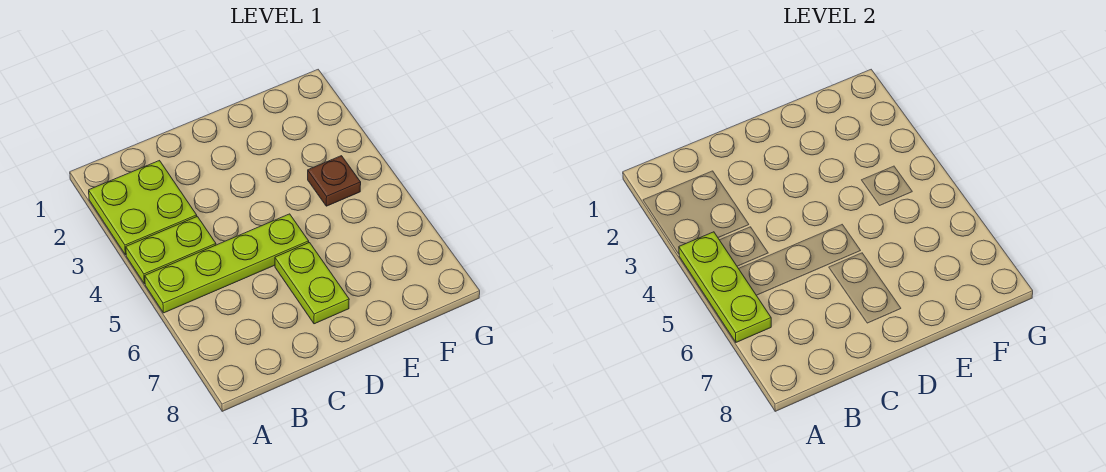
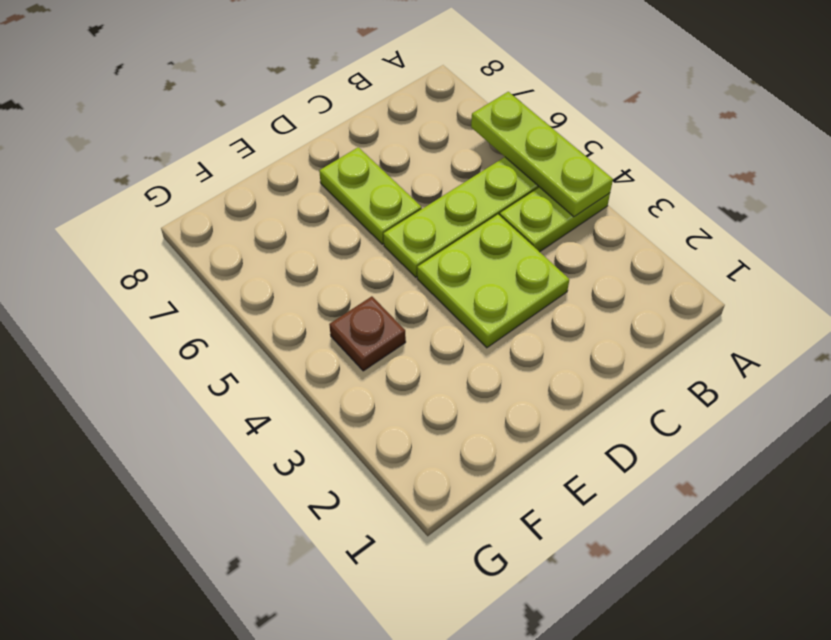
lime 2x2 plate [89,161,197,255] -> lime 2x2 plate moved to [417,215,569,348]

